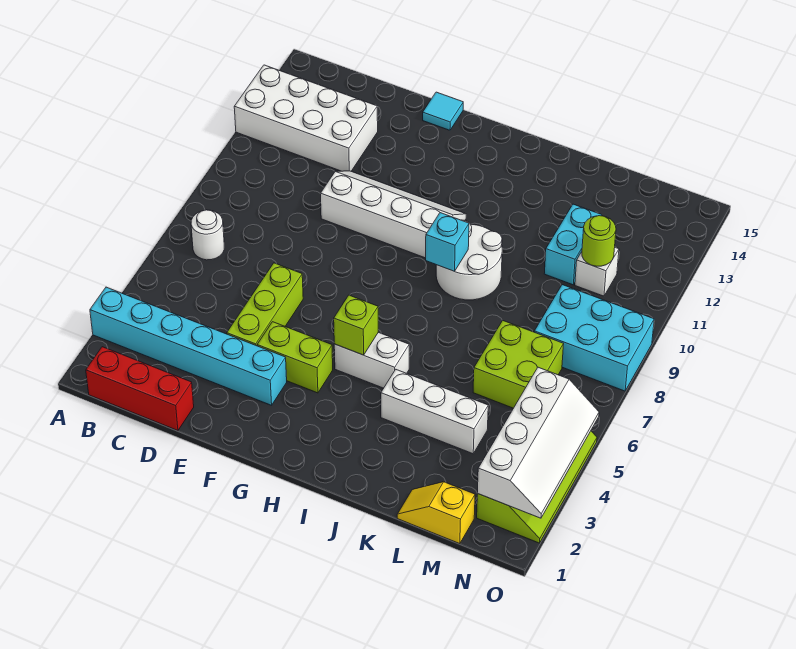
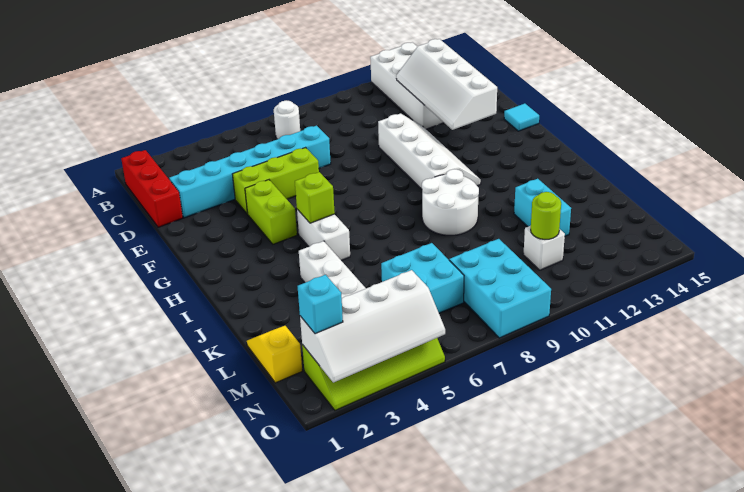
cyan 1x6 brick [90,287,287,405] -> cyan 1x6 brick turned to [169,126,331,218]
none -> white 2x4 slope [396,39,497,130]
cyan 1x1 brick [426,213,469,271] -> cyan 1x1 brick moved to [298,275,343,334]
lime 2x2 brick [473,320,564,408] -> cyan 2x2 brick [381,243,464,313]
cyan 1x2 brick [544,204,602,285] -> cyan 1x2 brick turned to [514,179,571,236]

